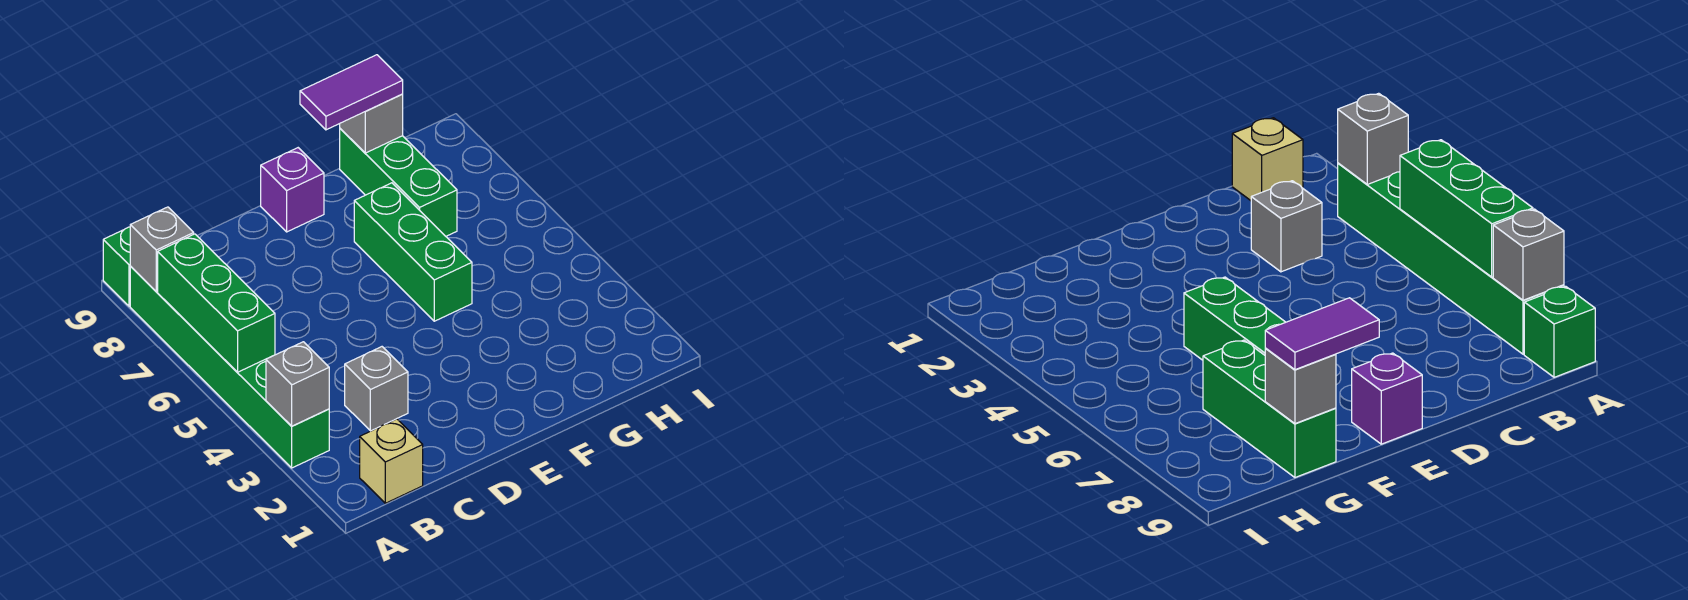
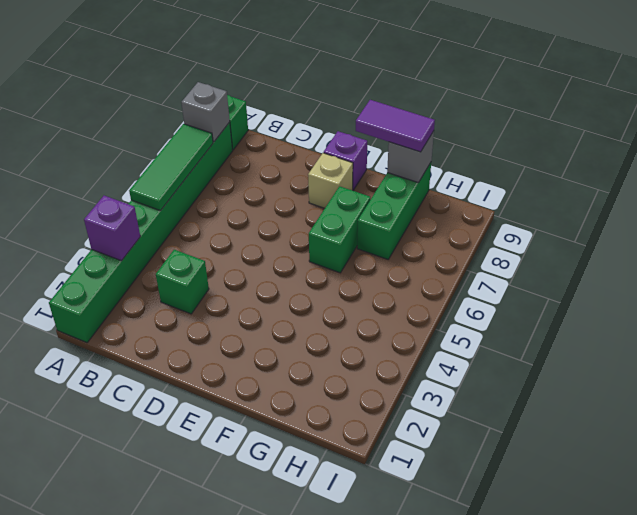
green 1x6 brick [130,267,329,468] -> green 1x8 brick [49,122,233,343]
grey 1x1 brick [266,342,329,426] -> purple 1x1 brick [84,196,140,261]
green 1x3 brick [158,234,275,372] -> green 1x3 tile [129,124,213,211]
tan 1x1 brick [360,419,423,503] -> tan 1x1 brick moved to [308,153,353,208]
grey 1x1 brick [345,347,408,431] -> green 1x1 brick [156,250,209,314]
green 1x3 brick [354,183,472,321] -> green 1x2 brick [309,186,370,273]

